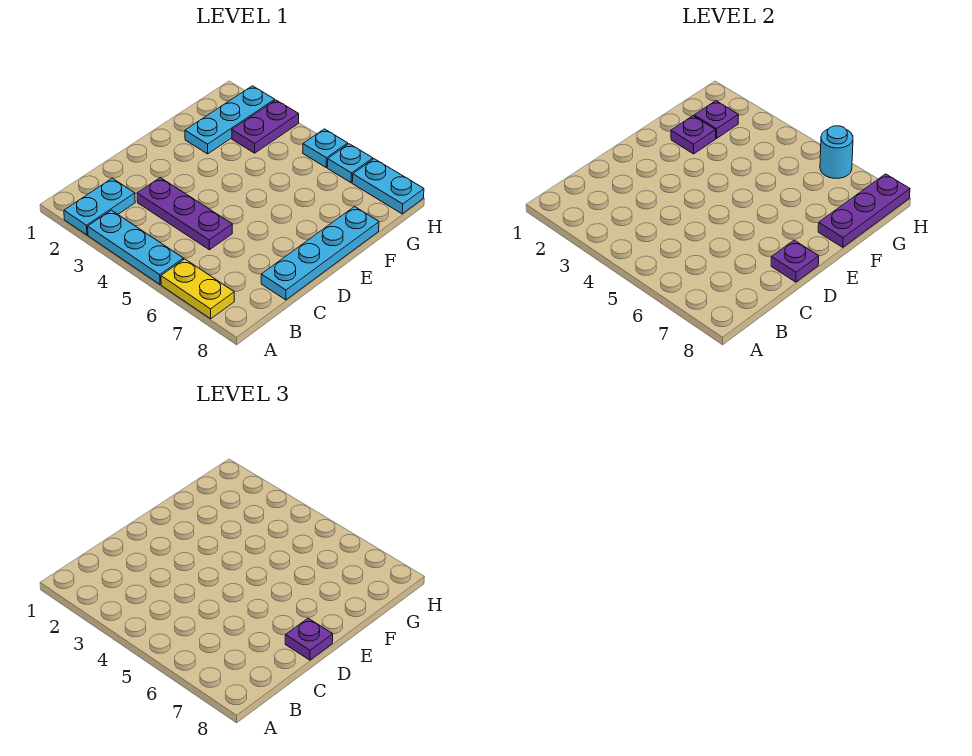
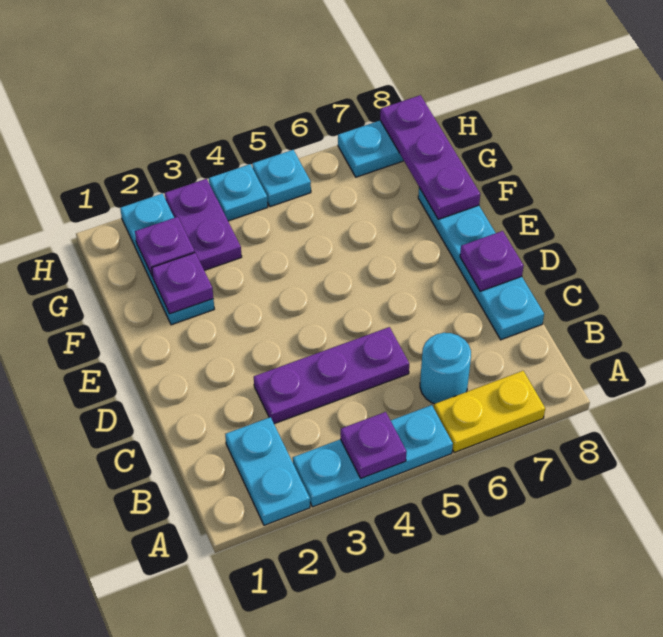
purple 1x1 plate [285,618,333,660] -> purple 1x1 plate moved to [340,412,407,478]
cyan 1x1 plate [327,144,373,183] -> cyan 1x1 plate moved to [209,164,268,221]
cyan 1x1 round brick [820,126,853,178] -> cyan 1x1 round brick moved to [420,333,471,404]

